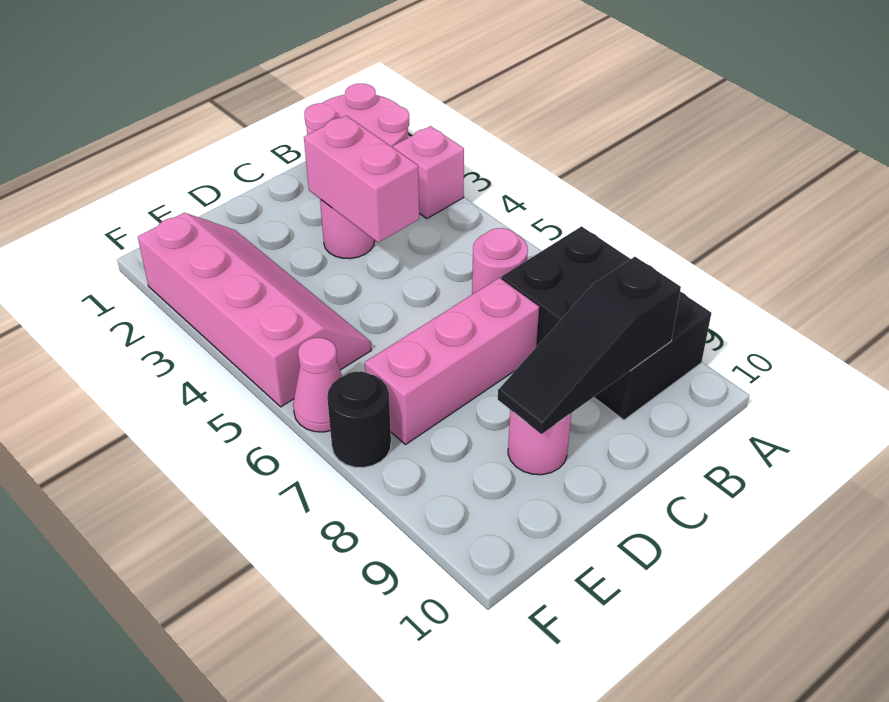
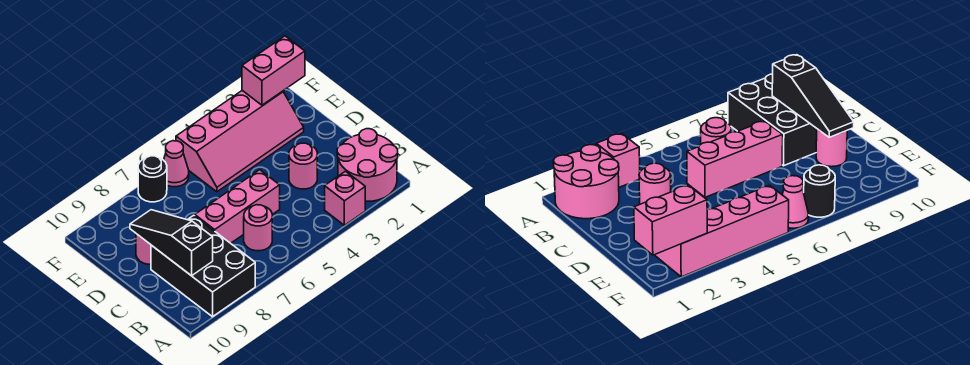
black 2x3 brick [501,226,711,420] -> black 2x3 brick turned to [151,215,255,317]
pink 1x2 brick [304,116,419,243] -> pink 1x2 brick moved to [242,36,305,105]
pink 1x3 brick [365,278,539,444] -> pink 1x3 brick turned to [195,170,280,243]

